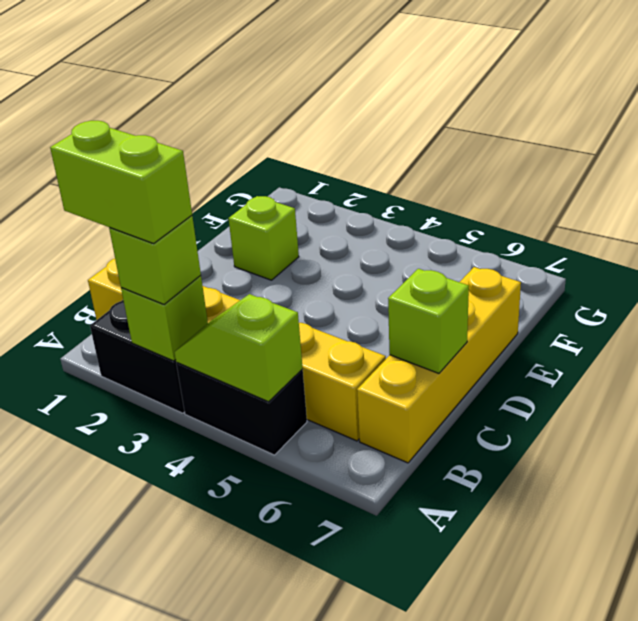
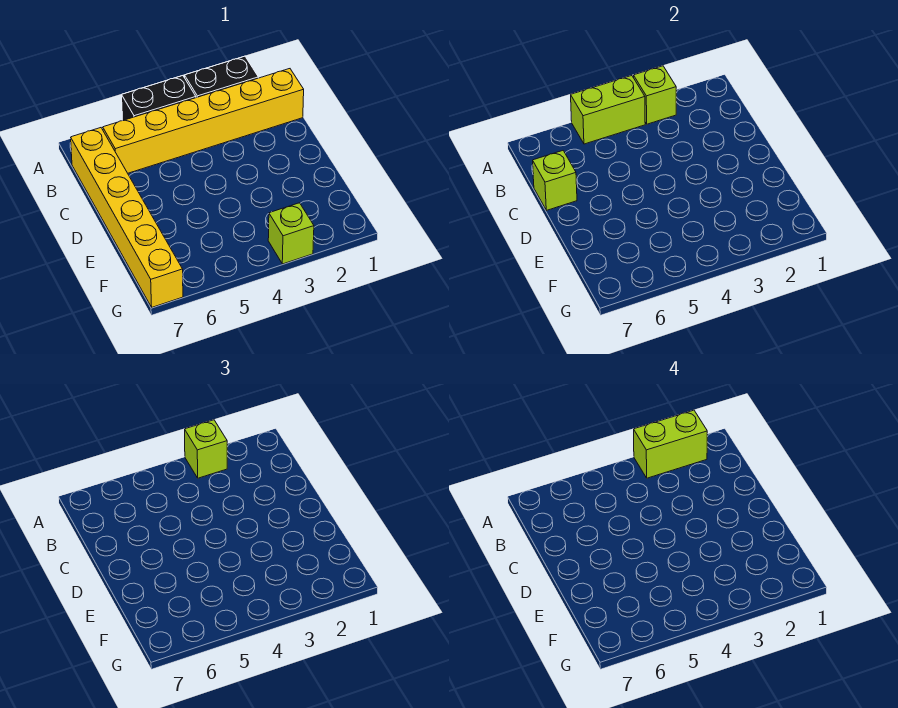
lime 1x2 slope [174,294,303,402] -> lime 1x2 brick [571,76,645,144]
yellow 1x4 brick [357,267,521,463] -> yellow 1x6 brick [71,128,183,307]
lime 1x1 brick [228,196,299,280] -> lime 1x1 brick moved to [268,203,314,264]

